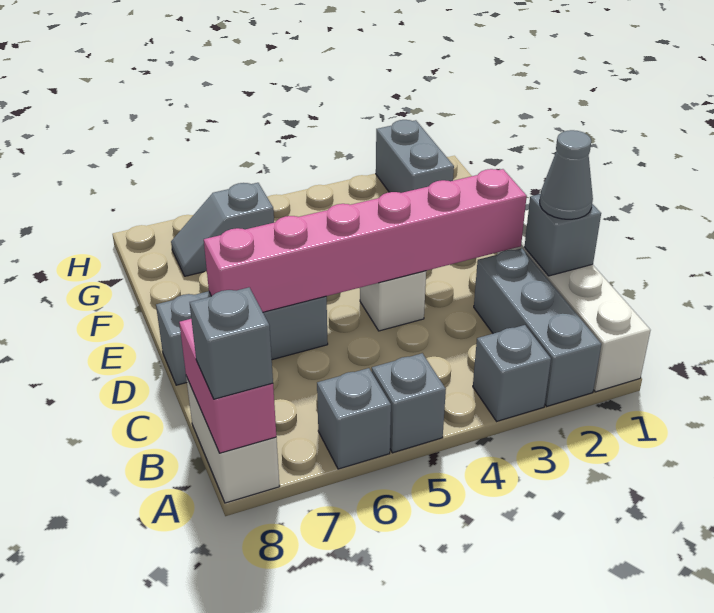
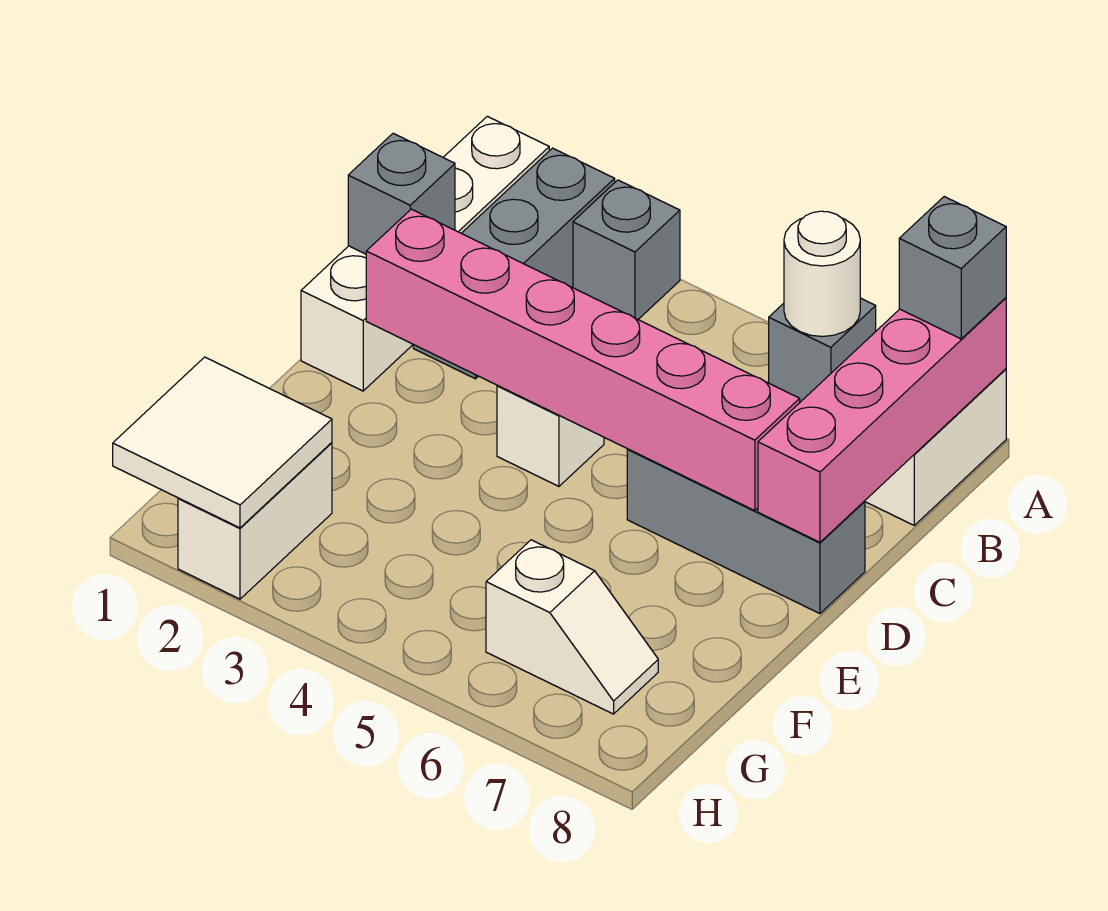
grey 1x1 brick [372,353,446,453] -> none
none -> white 1x1 round brick [784,211,860,337]
pink 1x2 brick [179,319,276,453] -> pink 1x4 brick [758,298,1006,542]
grey 1x1 cone [540,130,593,219] -> none
none -> white 2x2 tile [113,357,332,528]
grey 1x2 brick [376,120,454,193] -> white 1x2 brick [178,443,332,599]
grey 1x2 slope [171,183,274,276] -> white 1x2 slope [486,540,658,714]

